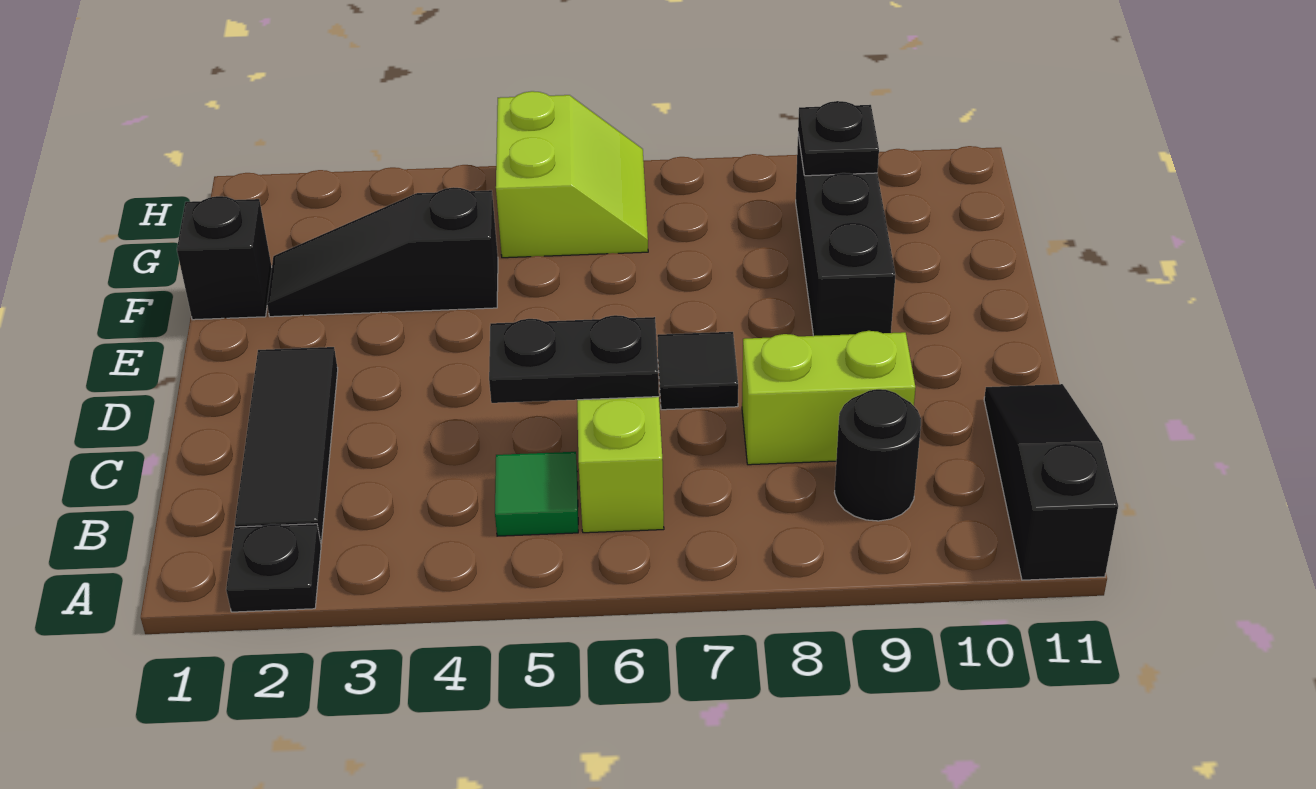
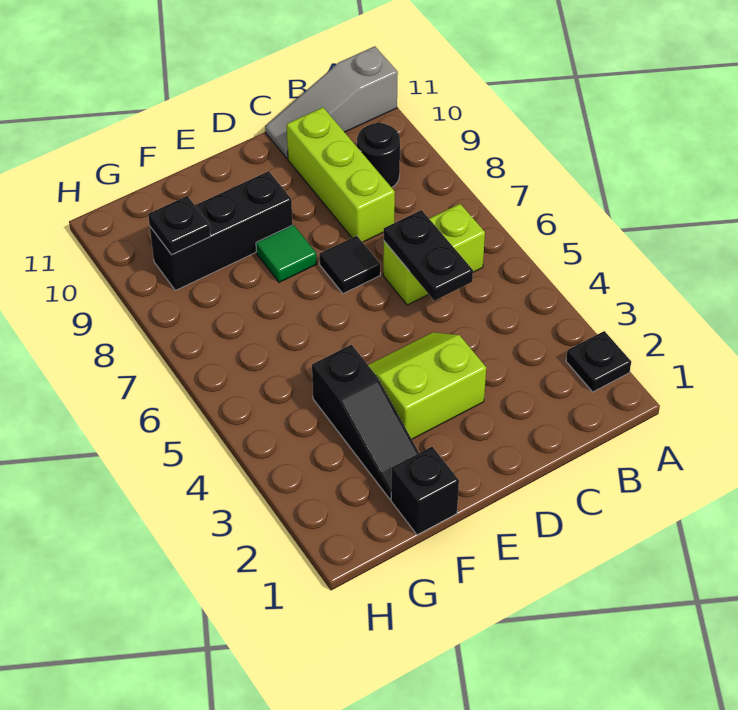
black 1x3 slope [984,384,1118,580] -> grey 1x3 slope [265,46,398,159]
black 1x3 tile [235,347,338,543] -> none
green 1x1 tile [495,452,578,536] -> green 1x1 tile moved to [256,225,317,282]
lime 1x2 brick [742,331,915,465] -> lime 1x3 brick [287,107,395,242]
lime 2x2 slope [496,91,648,258] -> lime 2x2 slope moved to [368,332,486,439]

